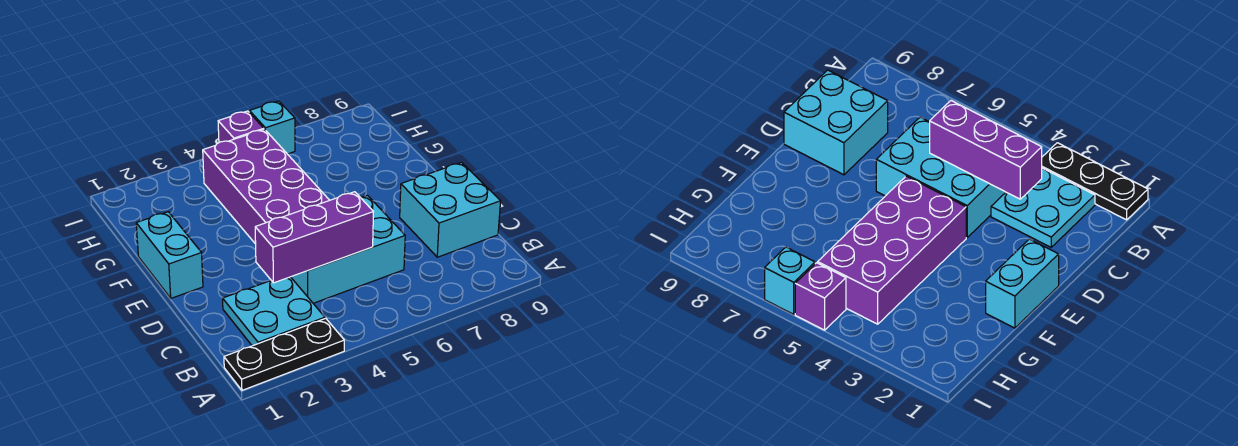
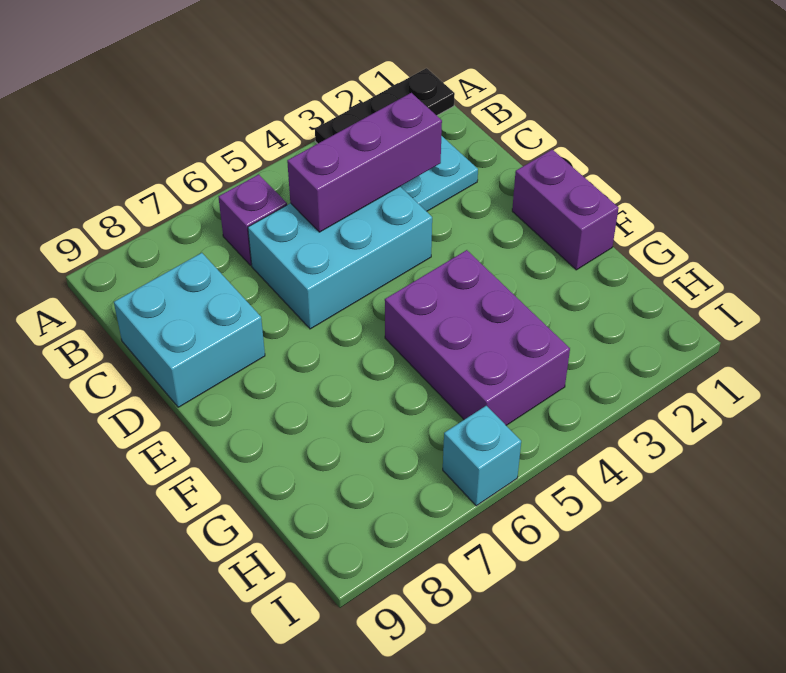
cyan 1x2 brick [136,212,203,298] -> purple 1x2 brick [512,150,619,270]
purple 2x4 brick [203,129,330,244] -> purple 2x3 brick [385,250,570,425]
purple 1x1 brick [218,111,264,142] -> purple 1x1 brick moved to [219,174,287,265]

